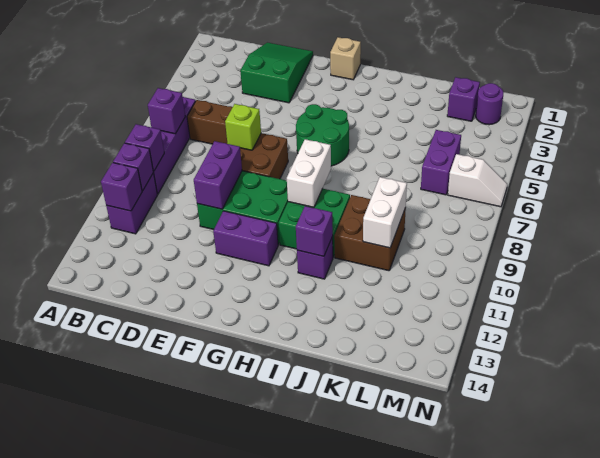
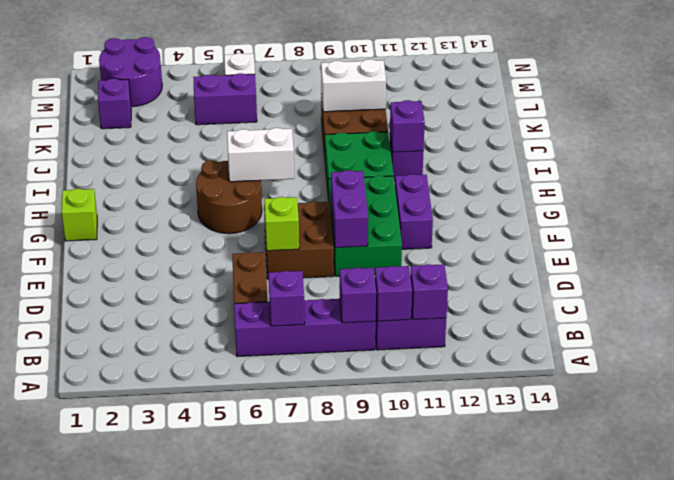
green 2x3 slope [240,43,313,103] -> none
purple 1x2 brick [194,141,242,209] -> purple 1x2 brick turned to [331,170,368,248]
tan 1x1 brick [330,37,361,80] -> lime 1x1 brick [61,189,97,241]
green 2x2 round brick [296,104,349,166] -> brown 2x2 round brick [196,160,262,234]
white 1x2 brick [287,139,331,207] -> white 1x2 brick moved to [227,128,294,182]
purple 1x1 round brick [476,83,504,125] -> purple 2x2 round brick [99,37,162,107]

